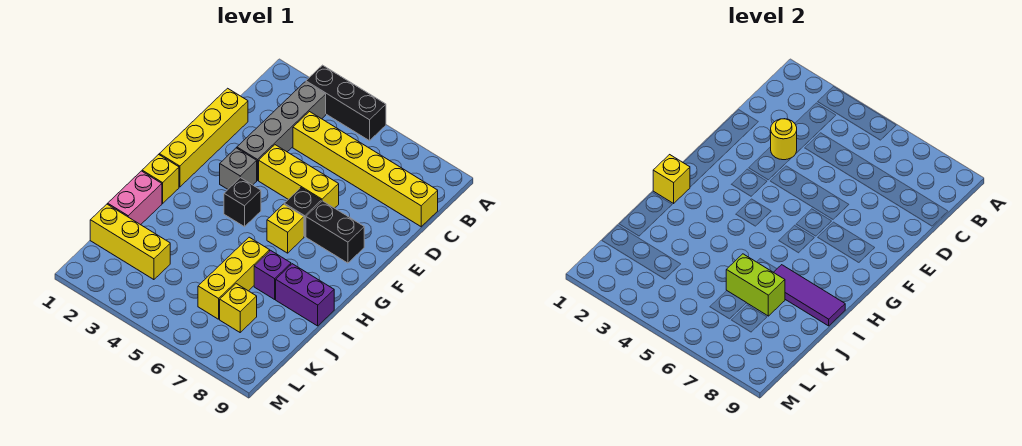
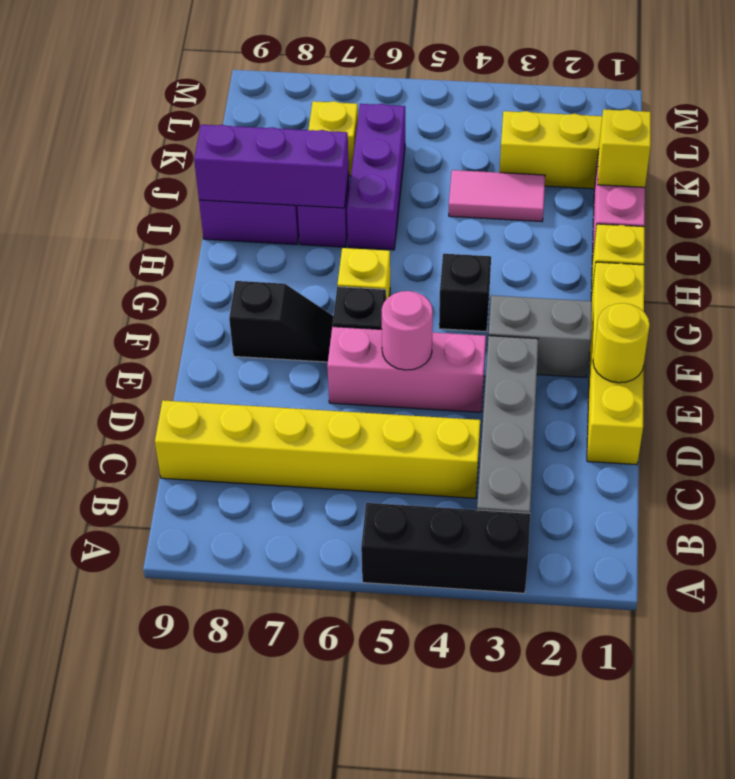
yellow 1x1 round brick [771,119,797,160] -> yellow 1x1 round brick moved to [593,303,650,383]
yellow 1x3 brick [259,145,339,208] -> pink 1x3 brick [327,327,486,412]
none -> pink 1x1 round brick [382,291,433,370]
grey 1x1 brick [220,148,257,189] -> grey 1x2 brick [489,295,592,377]
black 1x2 brick [306,201,364,263] -> black 1x2 slope [229,281,334,362]
yellow 1x1 brick [653,155,690,203] -> yellow 1x1 brick moved to [598,109,651,187]
yellow 1x3 brick [198,237,270,319] -> purple 1x3 brick [347,104,405,250]
purple 1x3 tile [774,265,845,326] -> purple 1x3 brick [194,125,349,208]
none -> pink 1x2 tile [449,170,545,222]
lime 1x2 brick [726,254,785,316] -> none

